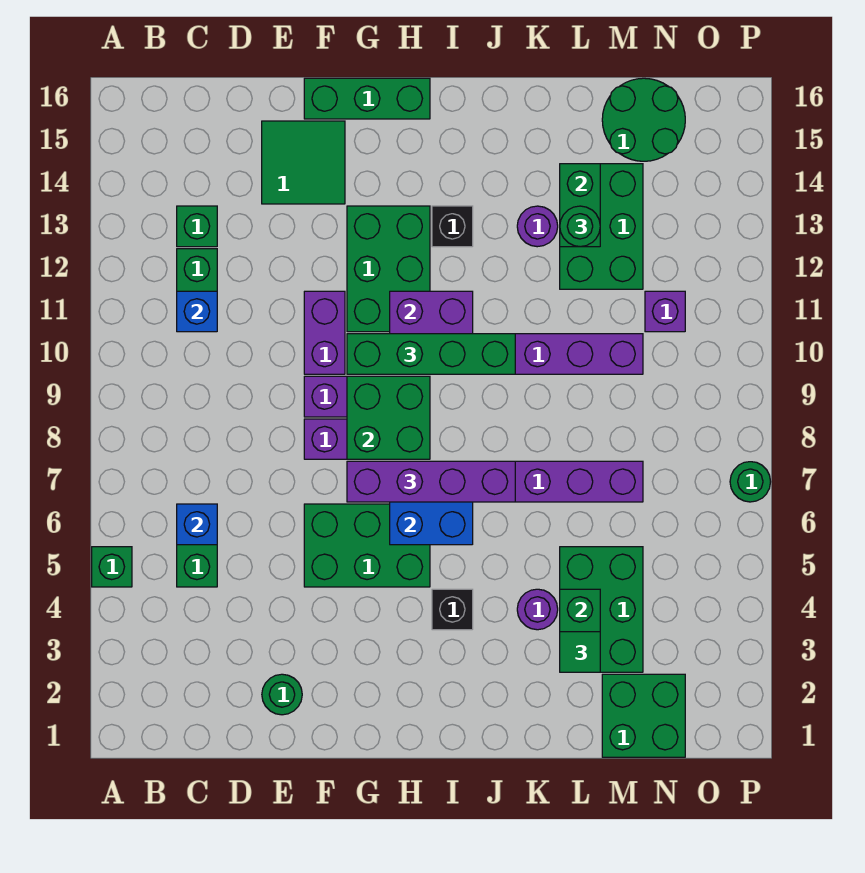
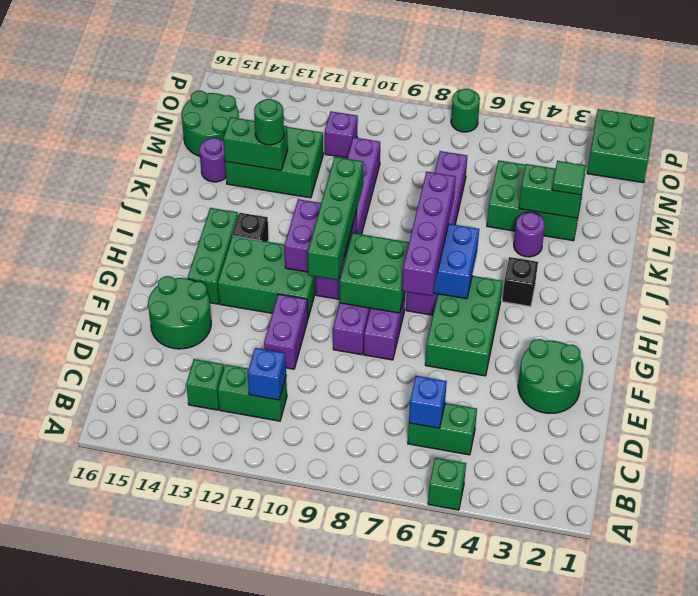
green 1x1 round brick [262,674,302,715] -> green 2x2 round brick [518,339,584,413]
green 2x2 tile [262,121,345,204] -> green 2x2 round brick [148,276,211,349]
purple 1x2 brick [304,291,345,374] -> purple 1x2 brick turned to [264,294,308,369]
green 1x3 brick [304,78,430,119] -> green 1x3 brick moved to [188,208,238,304]
purple 1x1 round brick [517,206,558,247] -> purple 1x1 round brick moved to [199,138,226,182]
green 2x2 brick [602,674,685,757] -> green 2x2 brick moved to [587,109,655,183]

